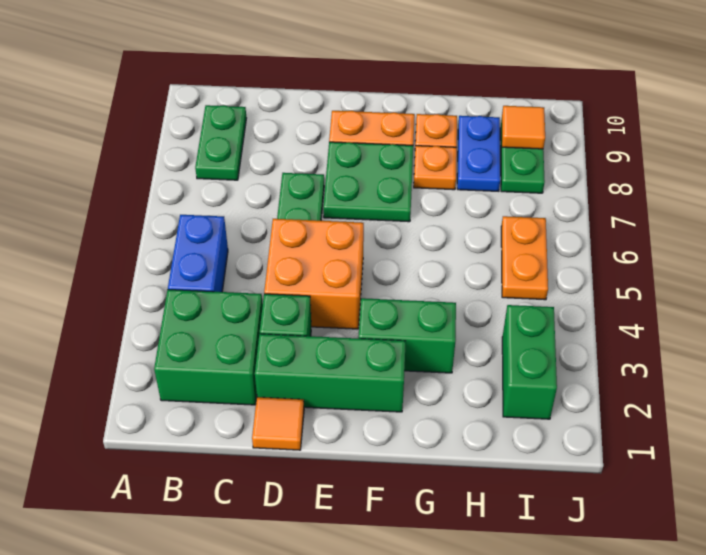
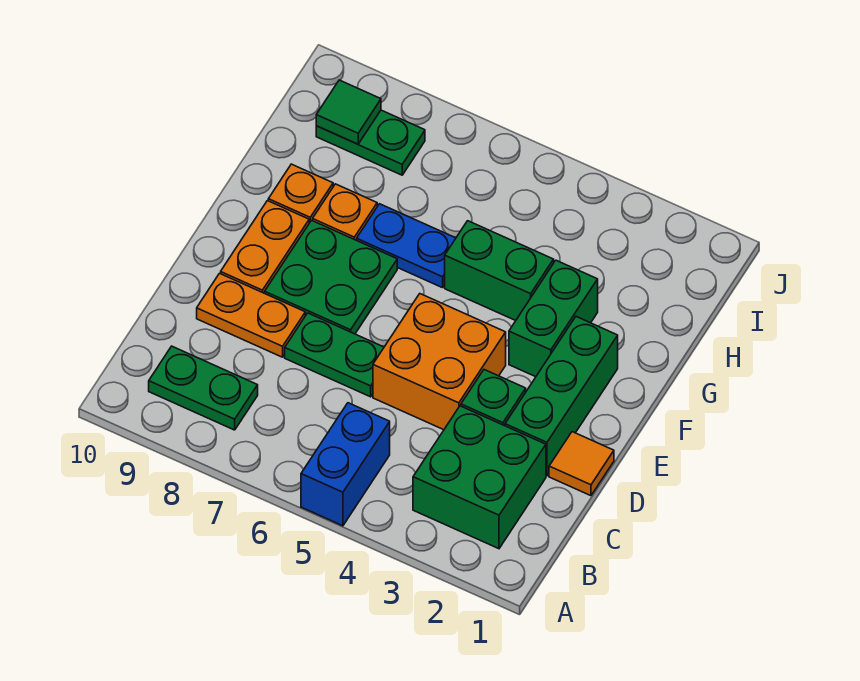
blue 1x2 brick [168,215,228,292] -> blue 1x2 brick turned to [301,403,390,526]
blue 1x2 plate [457,116,500,191] -> blue 1x2 plate moved to [357,204,456,288]
green 1x2 brick [502,305,557,419] -> green 1x2 brick moved to [445,221,554,321]
orange 1x2 plate [501,216,548,300] -> orange 1x2 plate moved to [197,273,305,357]
orange 1x1 tile [502,106,545,149] -> green 1x1 tile [316,80,381,144]

